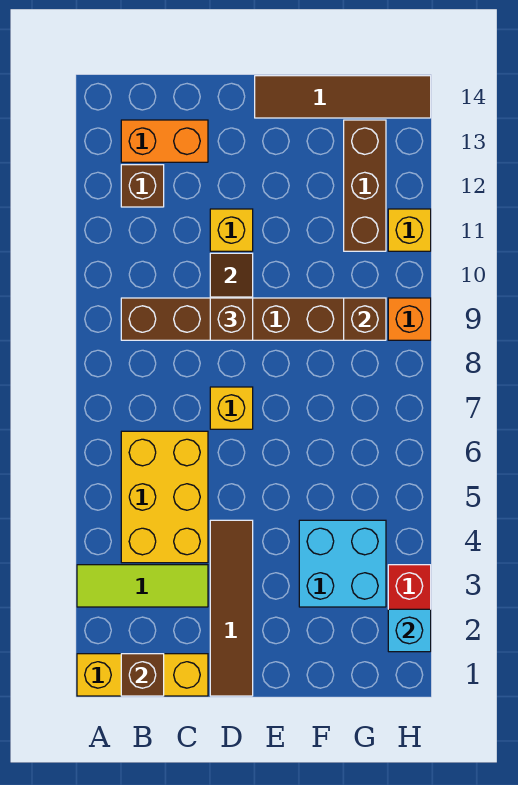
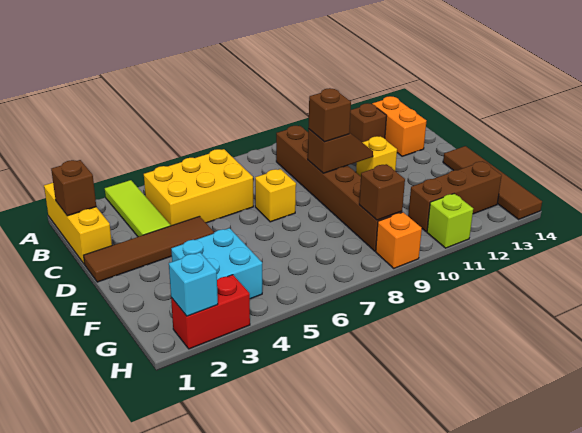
yellow 1x1 brick [388,209,431,251] -> lime 1x1 brick [427,194,473,248]

